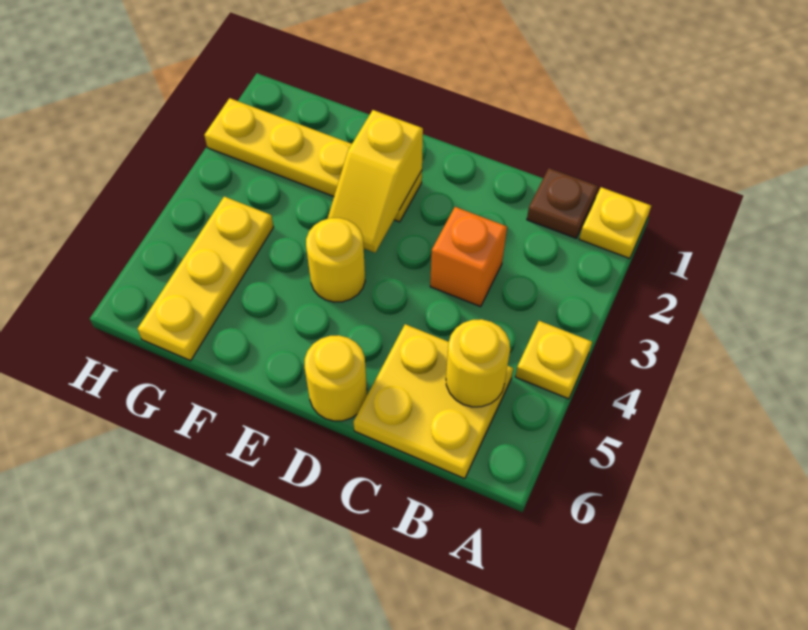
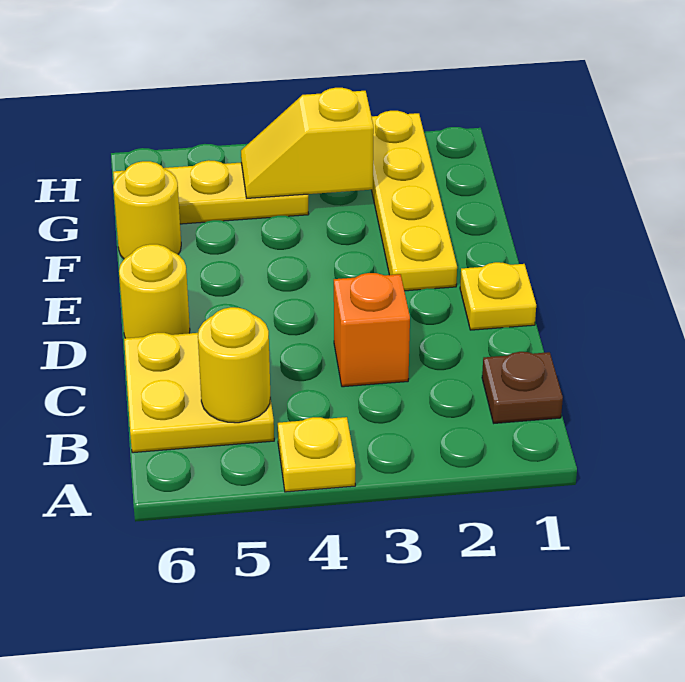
yellow 1x1 plate [579,187,651,259] -> yellow 1x1 plate moved to [460,262,536,330]
yellow 1x2 slope [328,110,423,253] -> yellow 1x2 slope moved to [241,88,374,198]
yellow 1x1 round brick [306,218,365,302] -> yellow 1x1 round brick moved to [113,161,181,259]

